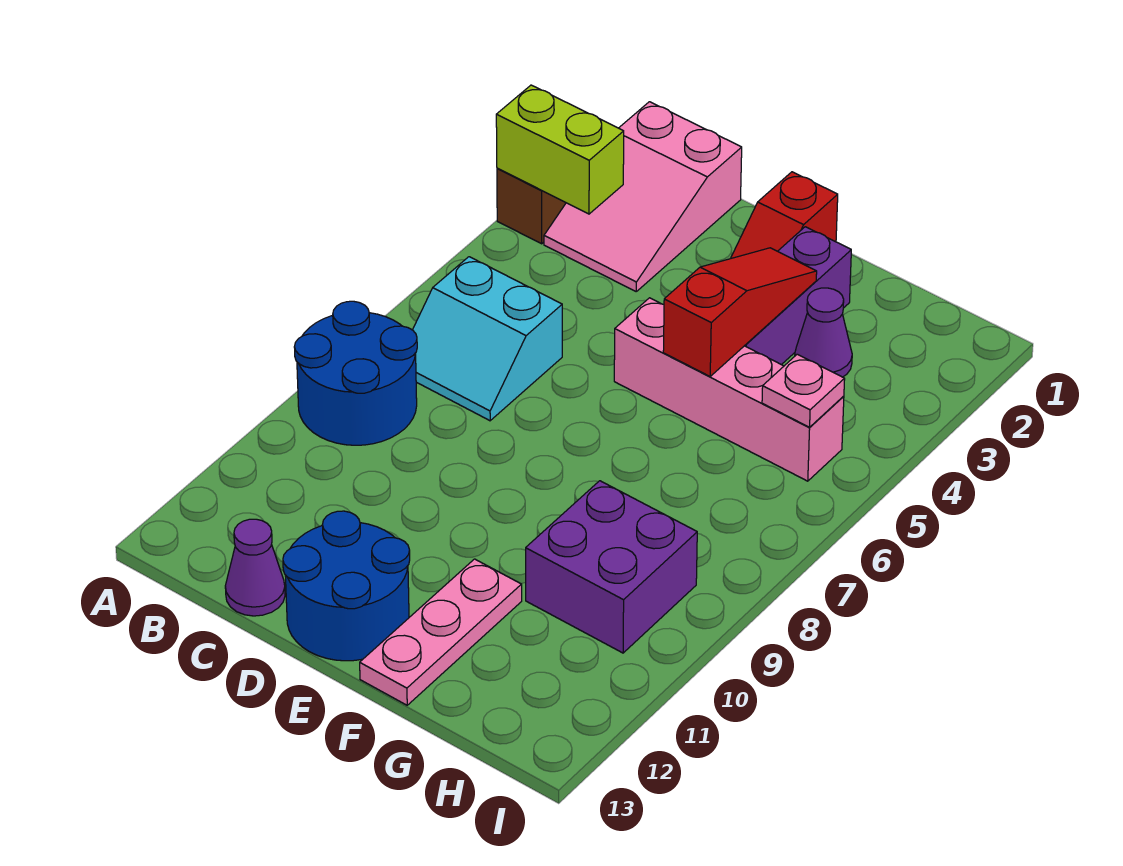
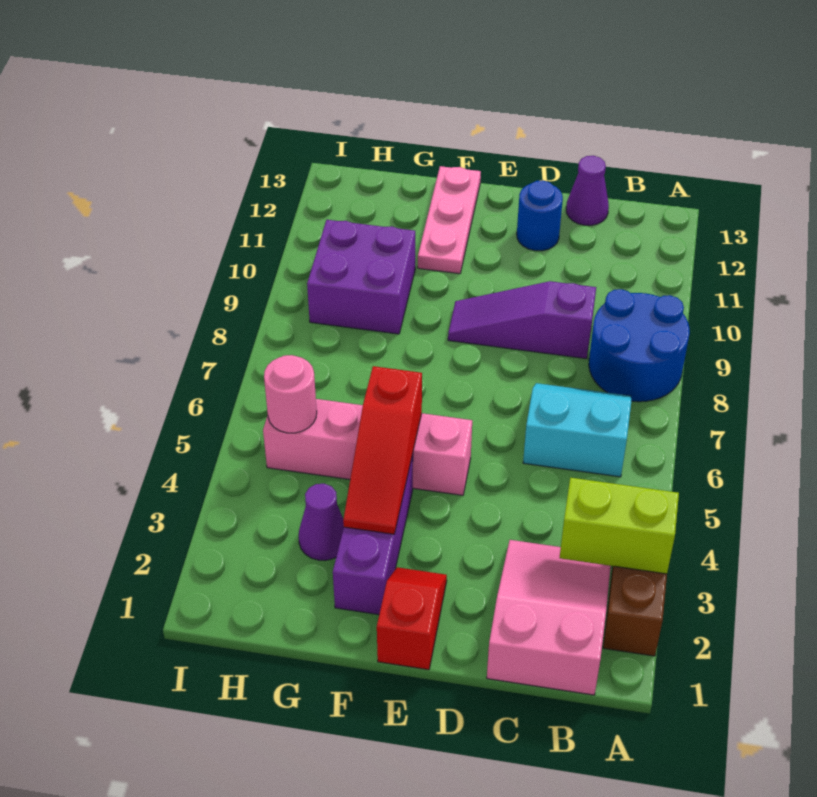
none -> purple 1x3 slope [448,281,596,359]
blue 2x2 round brick [283,511,410,661] -> blue 1x1 round brick [517,180,563,251]
pink 1x1 plate [762,354,845,427] -> pink 1x1 round brick [264,355,317,433]

